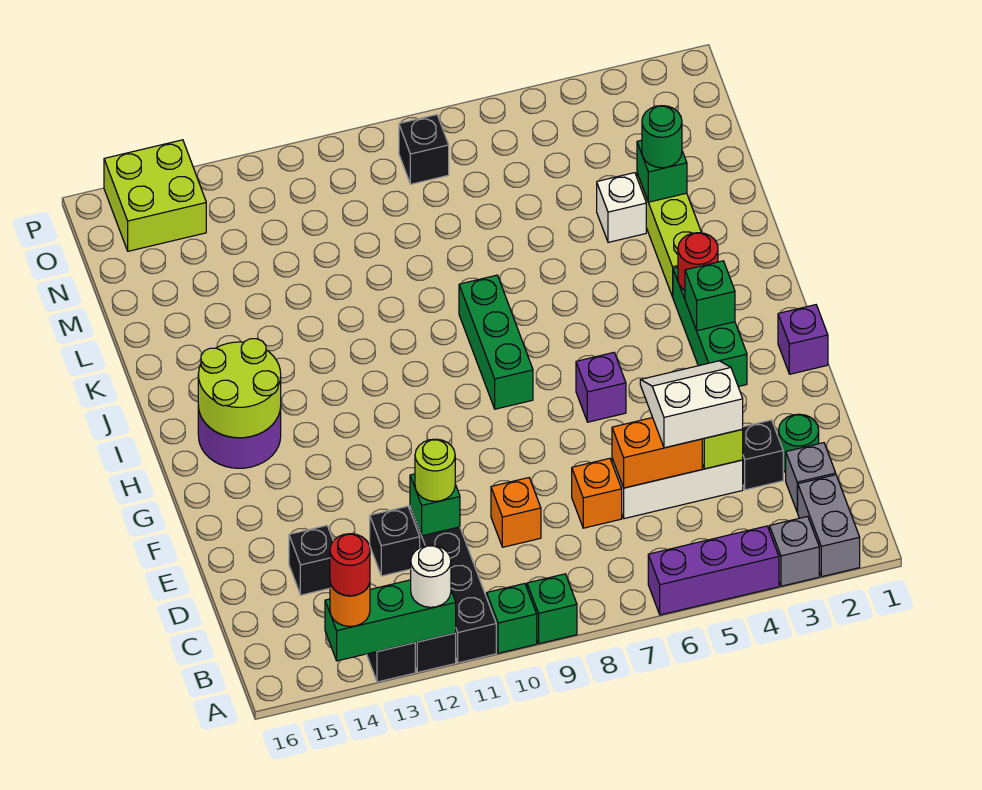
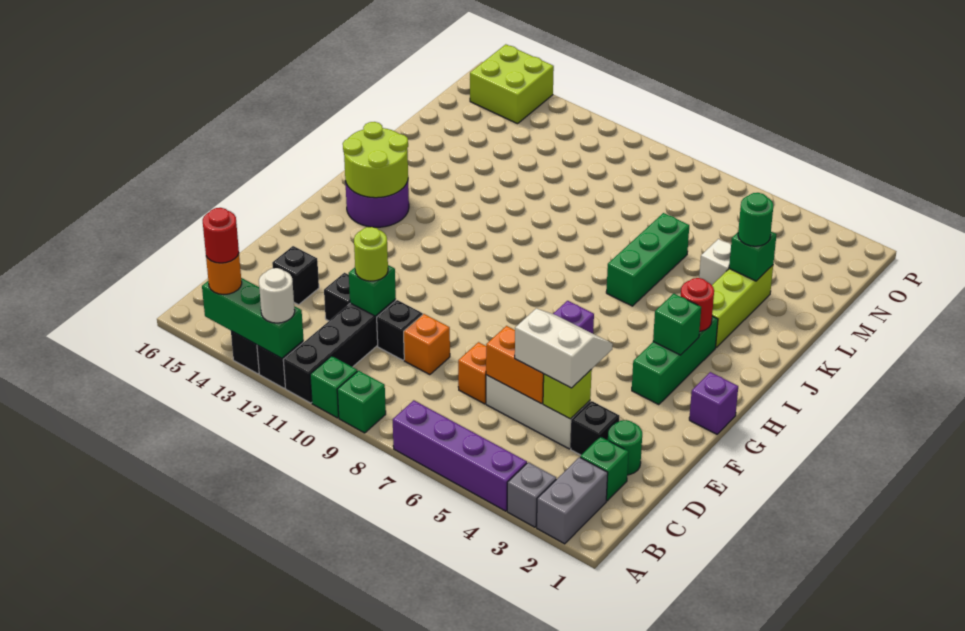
purple 1x3 brick [648,526,779,615] -> purple 1x4 brick [393,400,527,511]
grey 1x1 brick [786,443,836,512] -> green 1x1 brick [580,437,629,501]
green 1x3 brick [459,275,533,409] -> green 1x3 brick moved to [606,213,689,306]
black 1x1 brick [399,115,449,184] -> black 1x1 brick moved to [377,300,423,360]

